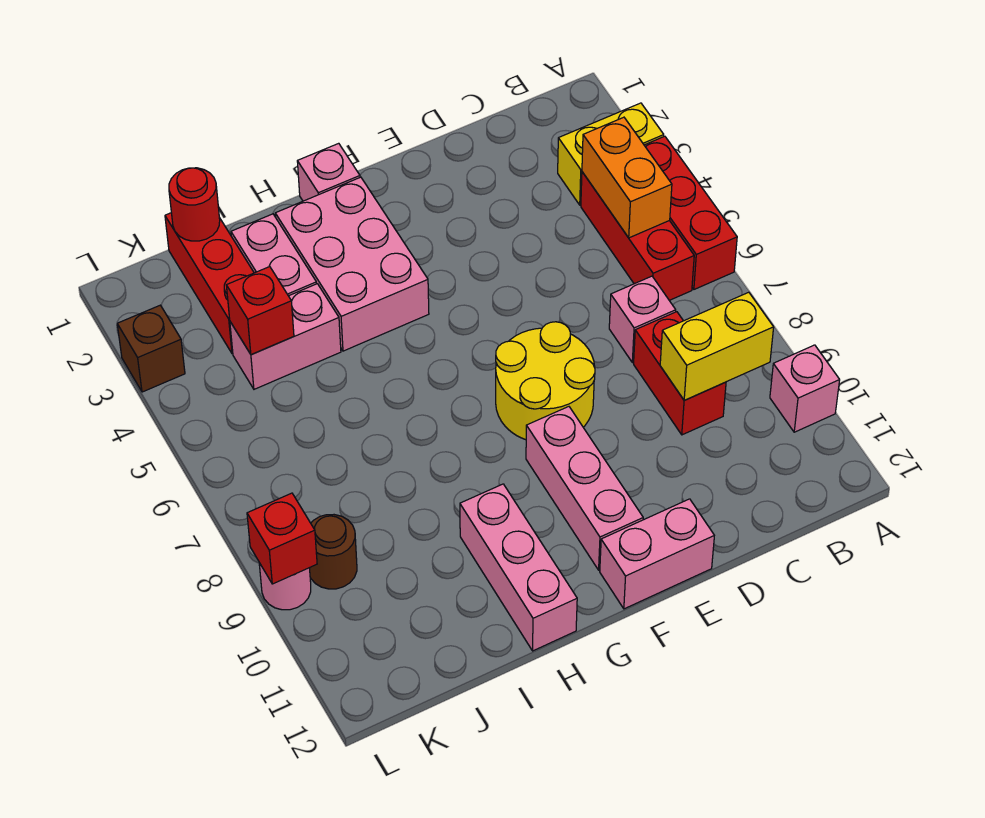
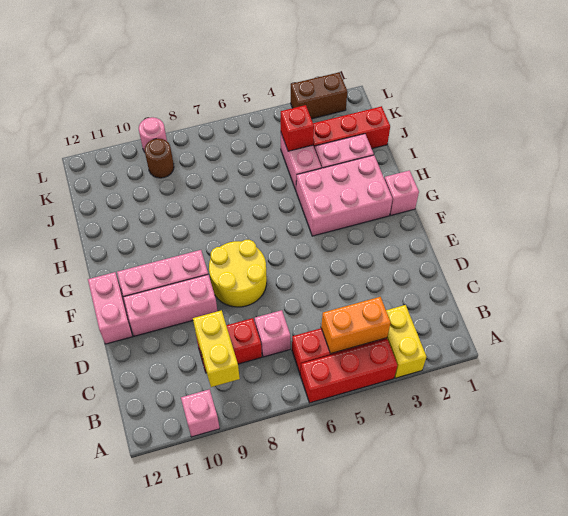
pink 1x3 brick [460,484,577,651] -> pink 1x3 brick moved to [123,274,217,336]
red 1x1 round brick [169,168,220,241] -> none
brown 1x1 brick [117,305,185,392] -> brown 1x2 brick [291,72,347,119]
red 1x1 brick [247,493,317,584] -> none

